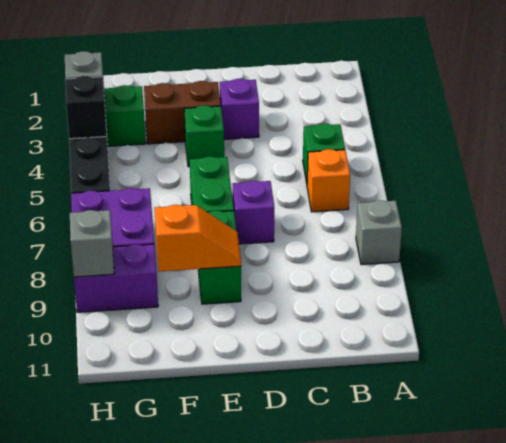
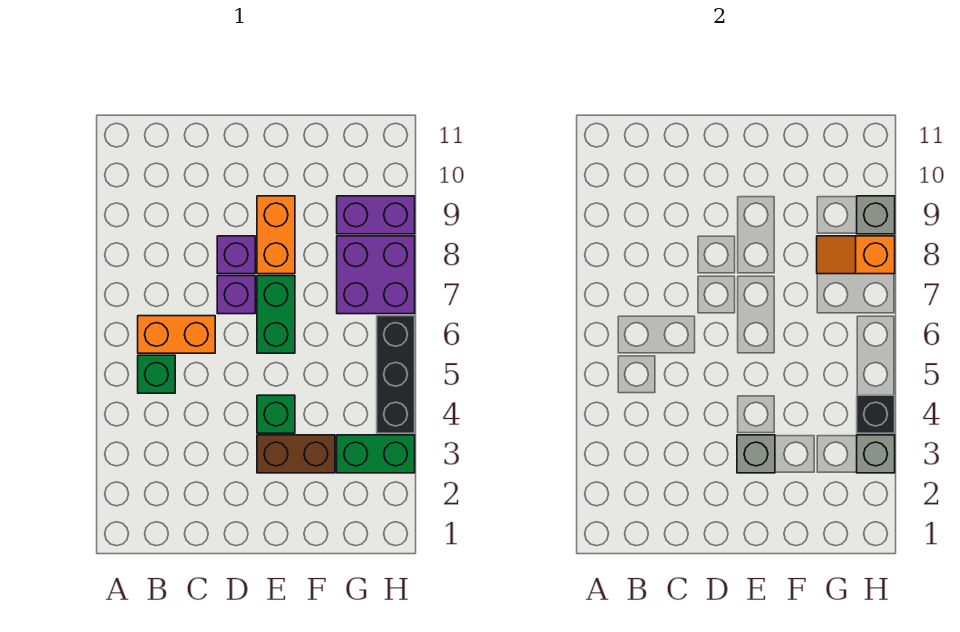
grey 1x1 brick [356,200,402,265] -> grey 1x1 brick moved to [737,435,775,473]
orange 1x1 brick [307,149,350,212] -> orange 1x2 brick [138,316,215,353]
purple 1x1 brick [220,79,259,139] -> purple 1x1 brick moved to [217,236,255,274]
green 1x2 brick [198,211,241,304] -> orange 1x2 brick [257,196,295,274]
orange 1x2 slope [155,205,241,271] -> orange 1x2 slope moved to [817,236,895,274]

